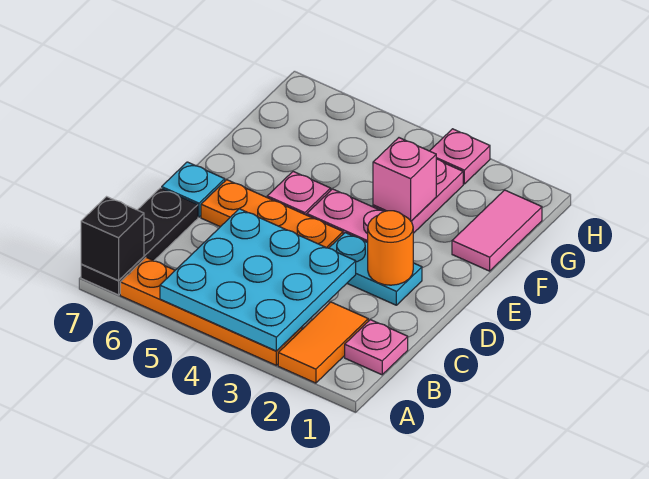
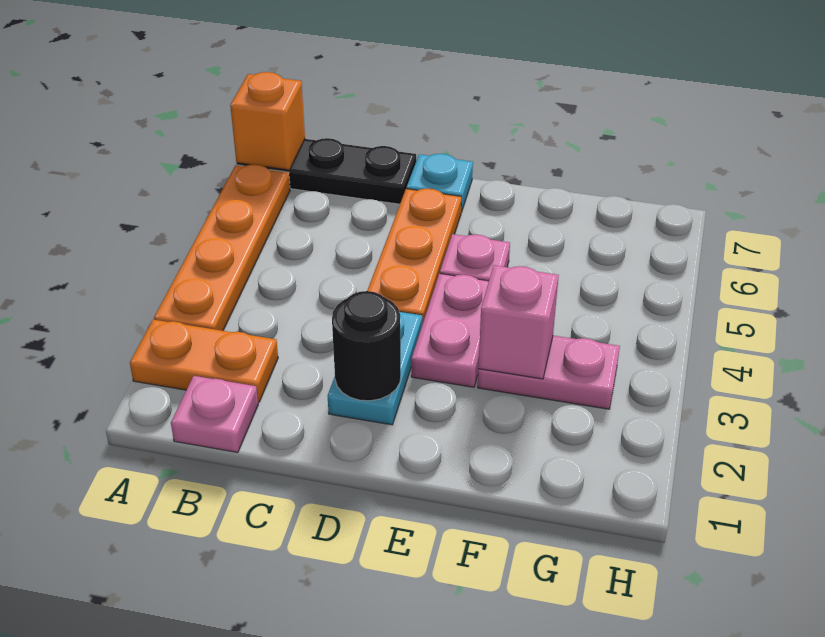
orange 1x2 tile [278,302,368,383] -> orange 1x2 plate [130,320,278,402]
cyan 3x3 plate [160,209,356,351] -> none
black 1x1 brick [81,197,144,281] -> orange 1x1 brick [230,72,305,170]
orange 1x1 round brick [368,211,413,285] -> black 1x1 round brick [332,291,401,401]
pink 1x2 tile [452,190,542,271] -> none
pink 1x1 plate [430,129,490,184] -> none

